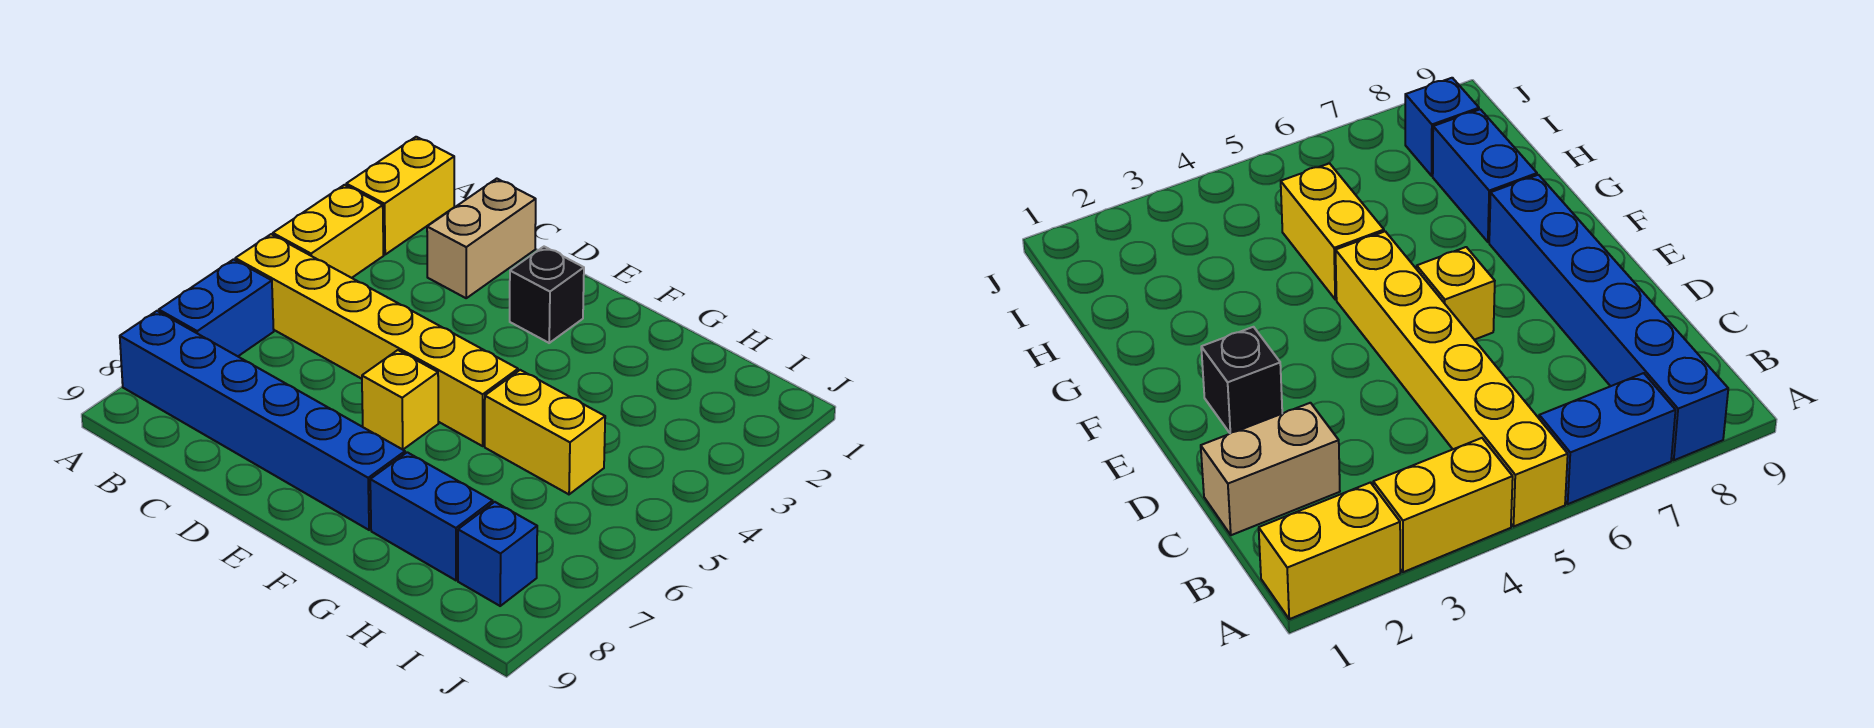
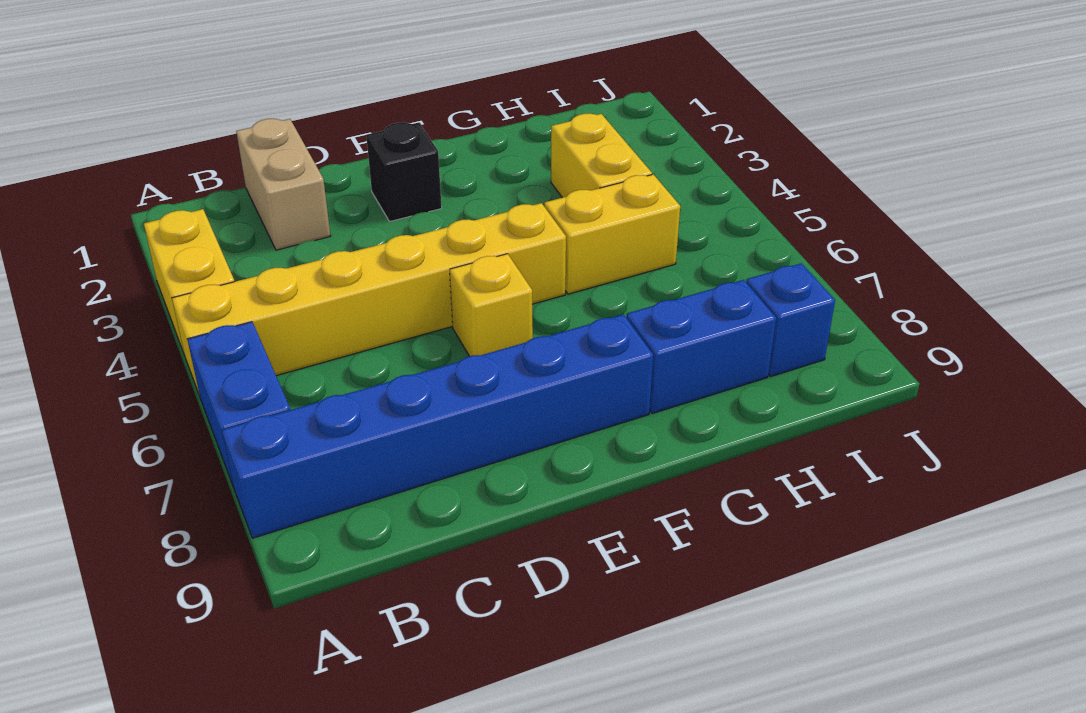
yellow 1x2 brick [346,137,454,254] -> yellow 1x2 brick moved to [551,113,652,198]

